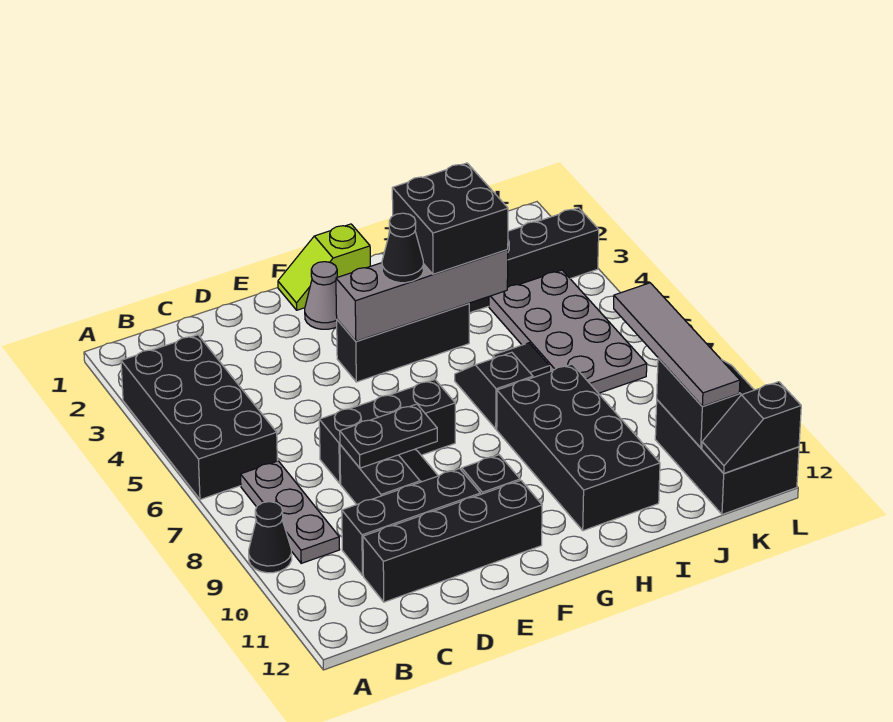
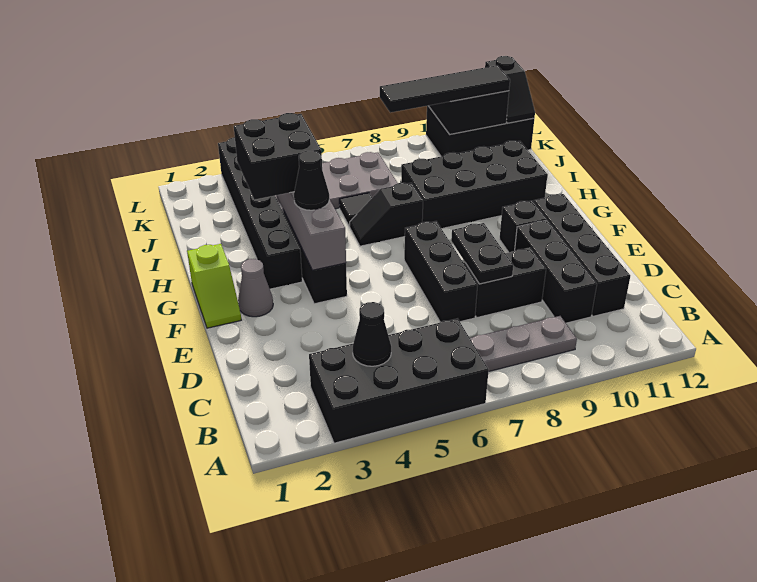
black 1x1 cone [249,502,292,573] -> black 1x1 cone moved to [353,302,391,366]
grey 1x4 tile [614,283,740,407] -> black 1x4 tile [380,65,510,113]

